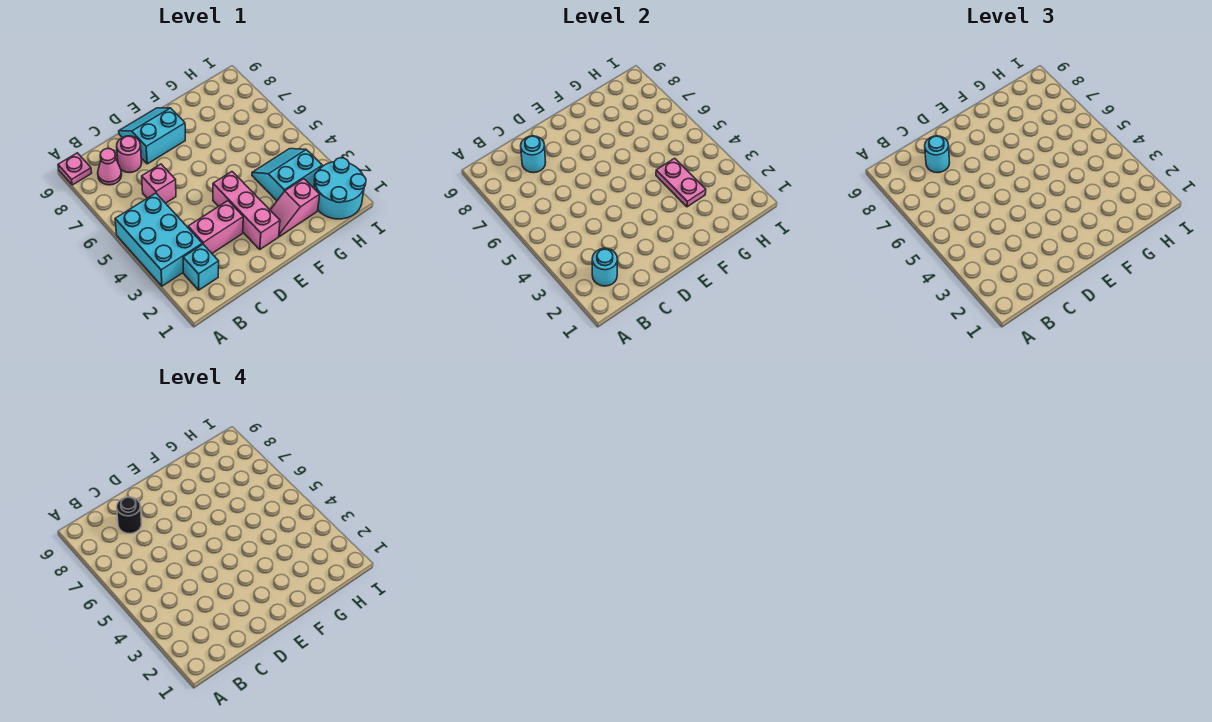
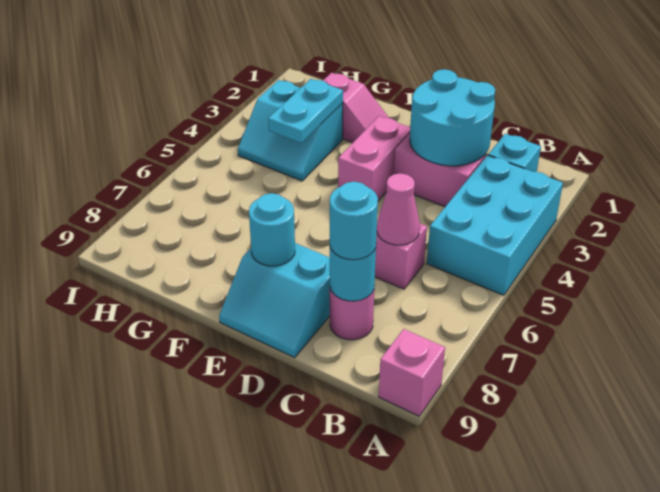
pink 1x1 plate [58,153,92,185] -> pink 1x1 brick [379,329,445,416]
cyan 1x1 round brick [592,248,617,286] -> cyan 1x1 round brick moved to [249,193,295,266]
pink 1x1 cone [98,149,122,185] -> pink 1x1 cone moved to [377,173,420,245]
black 1x1 round brick [117,497,142,534] -> none
pink 1x3 brick [213,172,280,249] -> pink 1x2 brick [338,116,410,201]
pink 1x2 plate [656,158,706,207] -> cyan 1x2 plate [268,79,343,143]
cyan 2x2 round brick [314,158,366,219] -> cyan 2x2 round brick moved to [410,69,495,166]

